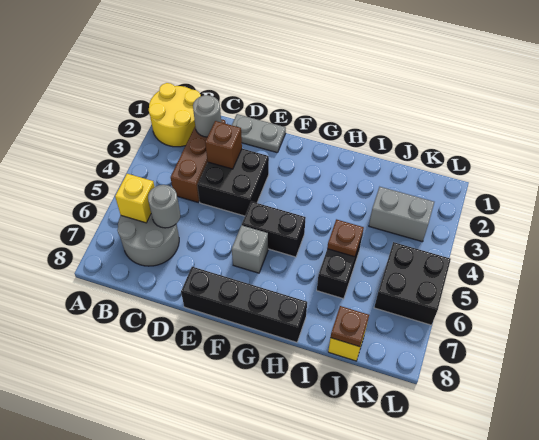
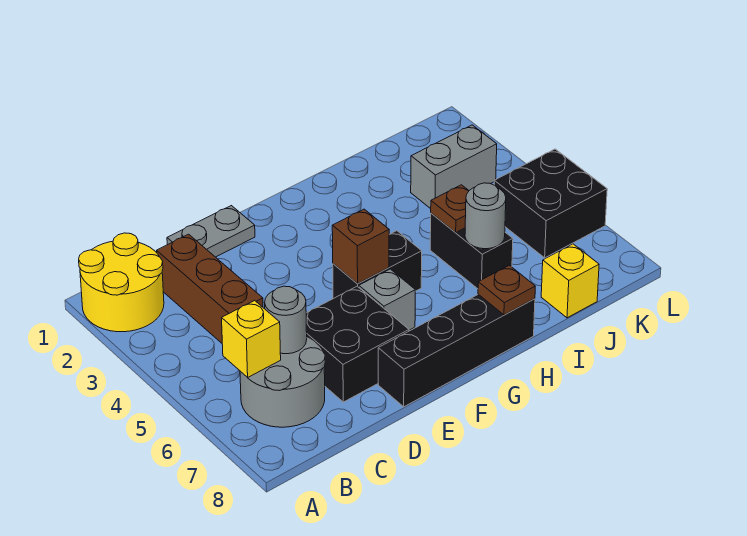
grey 1x1 round brick [193,95,221,137] -> grey 1x1 round brick moved to [465,183,506,249]
black 2x2 brick [197,149,269,216] -> black 2x2 brick moved to [306,286,409,402]
brown 1x1 brick [205,121,242,169] -> brown 1x1 brick moved to [332,209,389,284]
brown 1x1 plate [331,306,369,347] -> brown 1x1 plate moved to [478,265,535,315]

